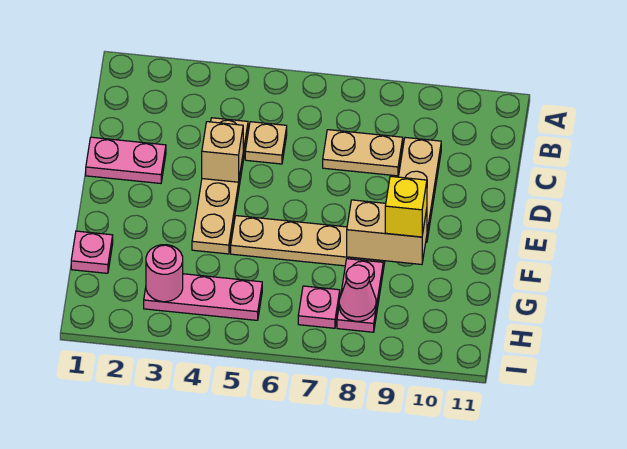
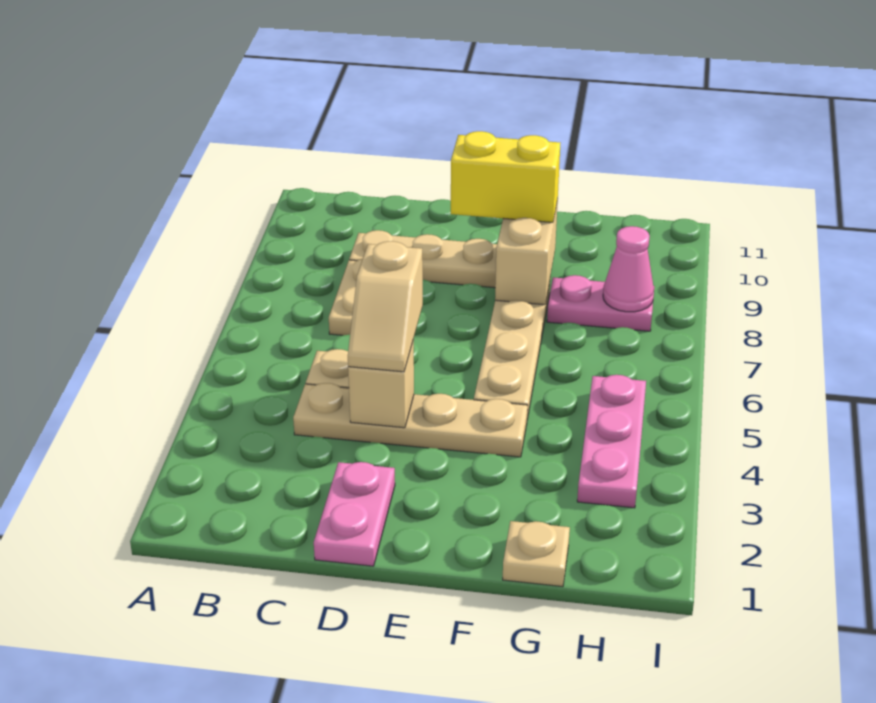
none -> tan 1x2 slope [348,241,423,372]
yellow 1x1 brick [385,176,427,237] -> yellow 1x2 brick [451,131,560,222]
pink 1x1 plate [71,231,113,273] -> tan 1x1 plate [503,521,570,587]
pink 1x1 round brick [146,245,183,302] -> none
pink 1x1 plate [298,286,340,328] -> none

